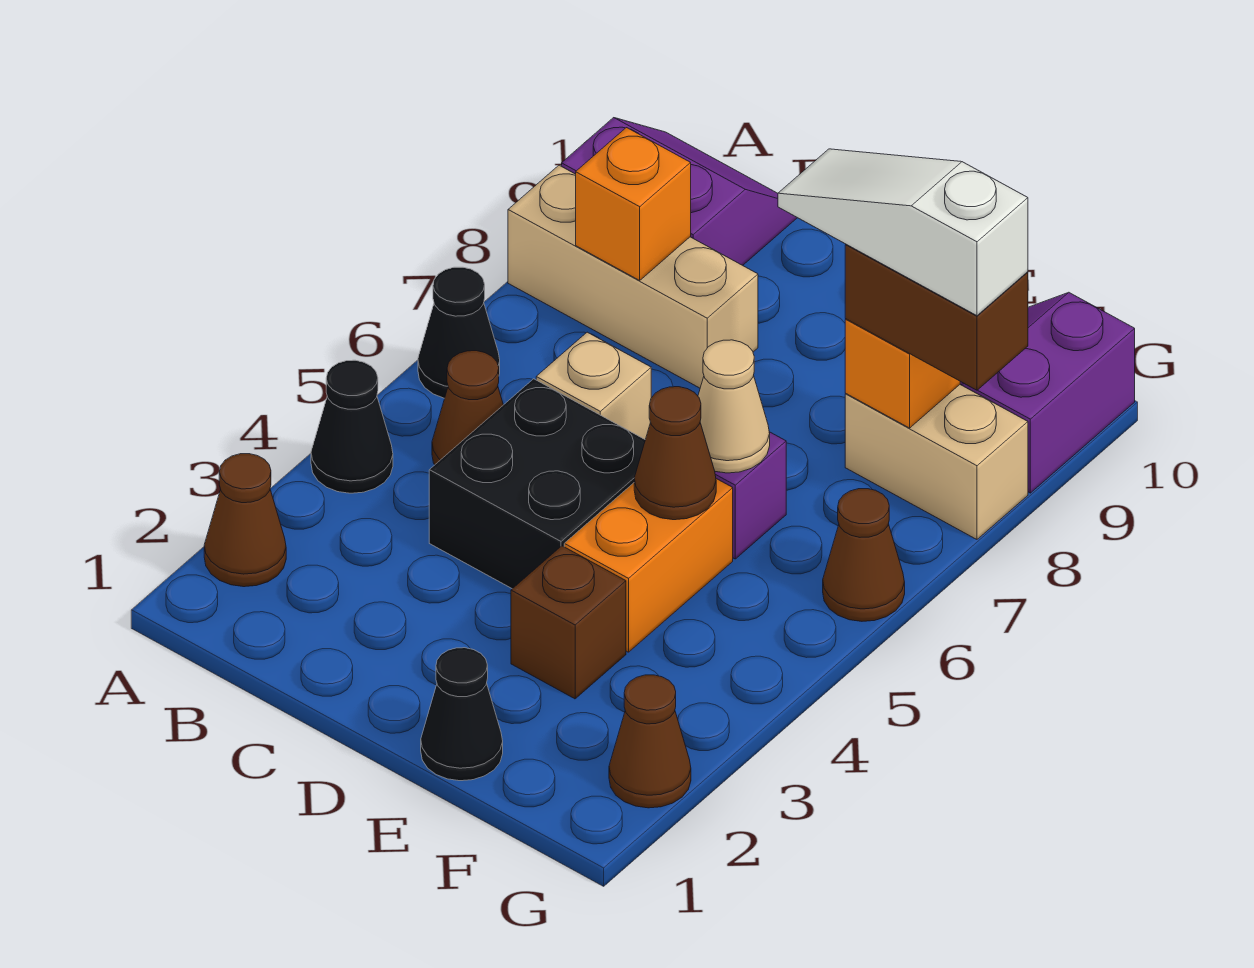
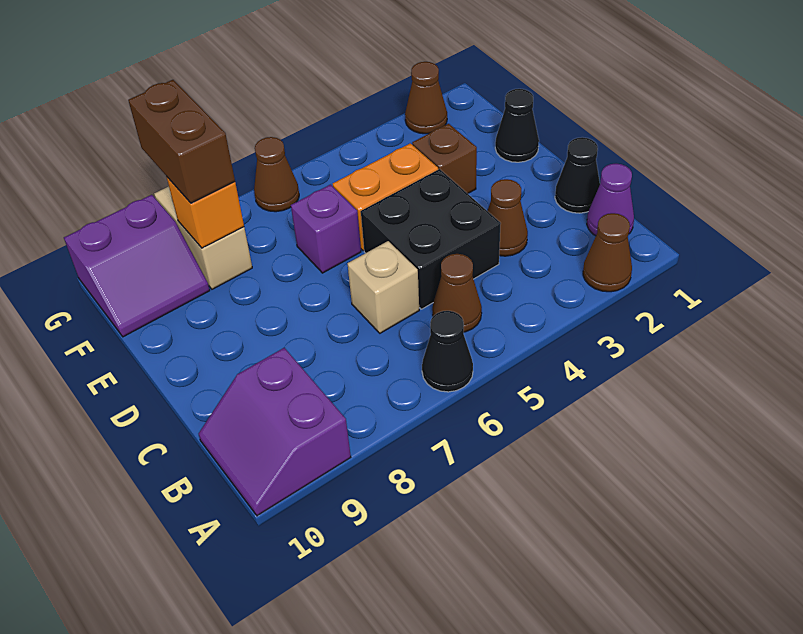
black 1x1 cone [311,360,393,493] -> black 1x1 cone moved to [555,137,600,213]
tan 1x3 brick [508,165,758,388] -> none
none -> purple 1x1 cone [587,164,634,236]
orange 1x1 brick [576,128,691,280] -> none
brown 1x1 cone [634,387,716,520] -> brown 1x1 cone moved to [488,179,528,256]
tan 1x1 cone [698,340,770,473] -> none
white 1x3 slope [778,149,1028,316] -> none

